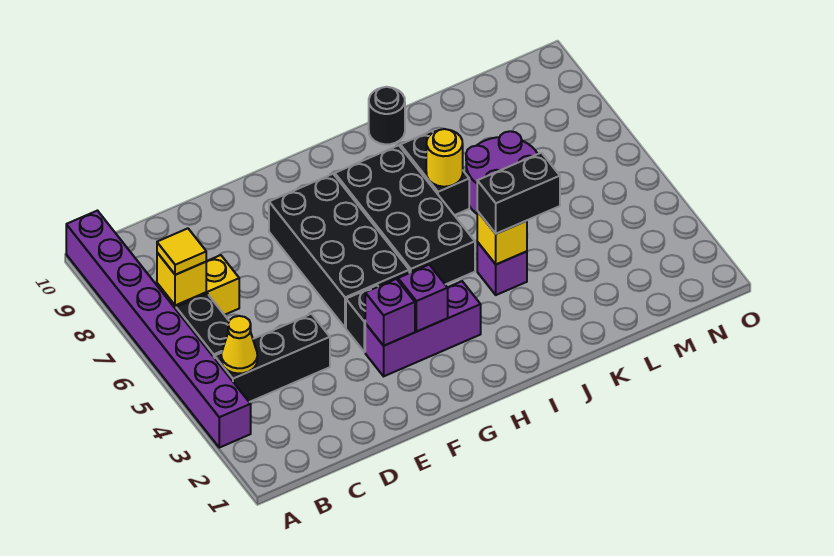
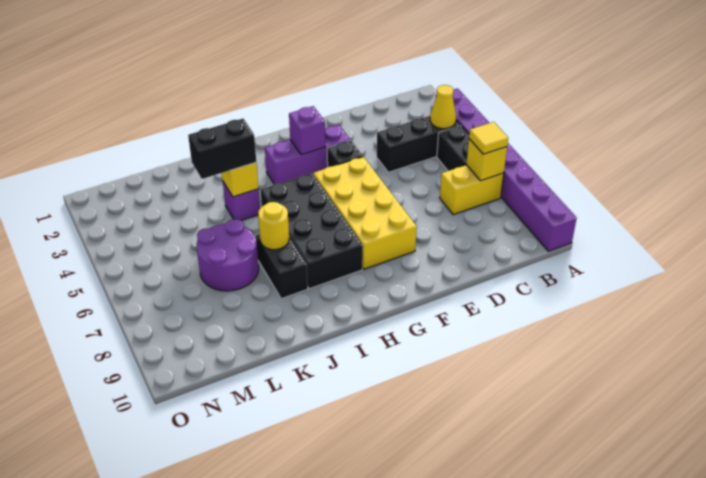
purple 1x1 brick [365,279,415,346] -> none
black 2x4 brick [269,174,409,328] -> yellow 2x4 brick [313,157,417,269]
black 1x1 round brick [369,87,405,144] -> none

